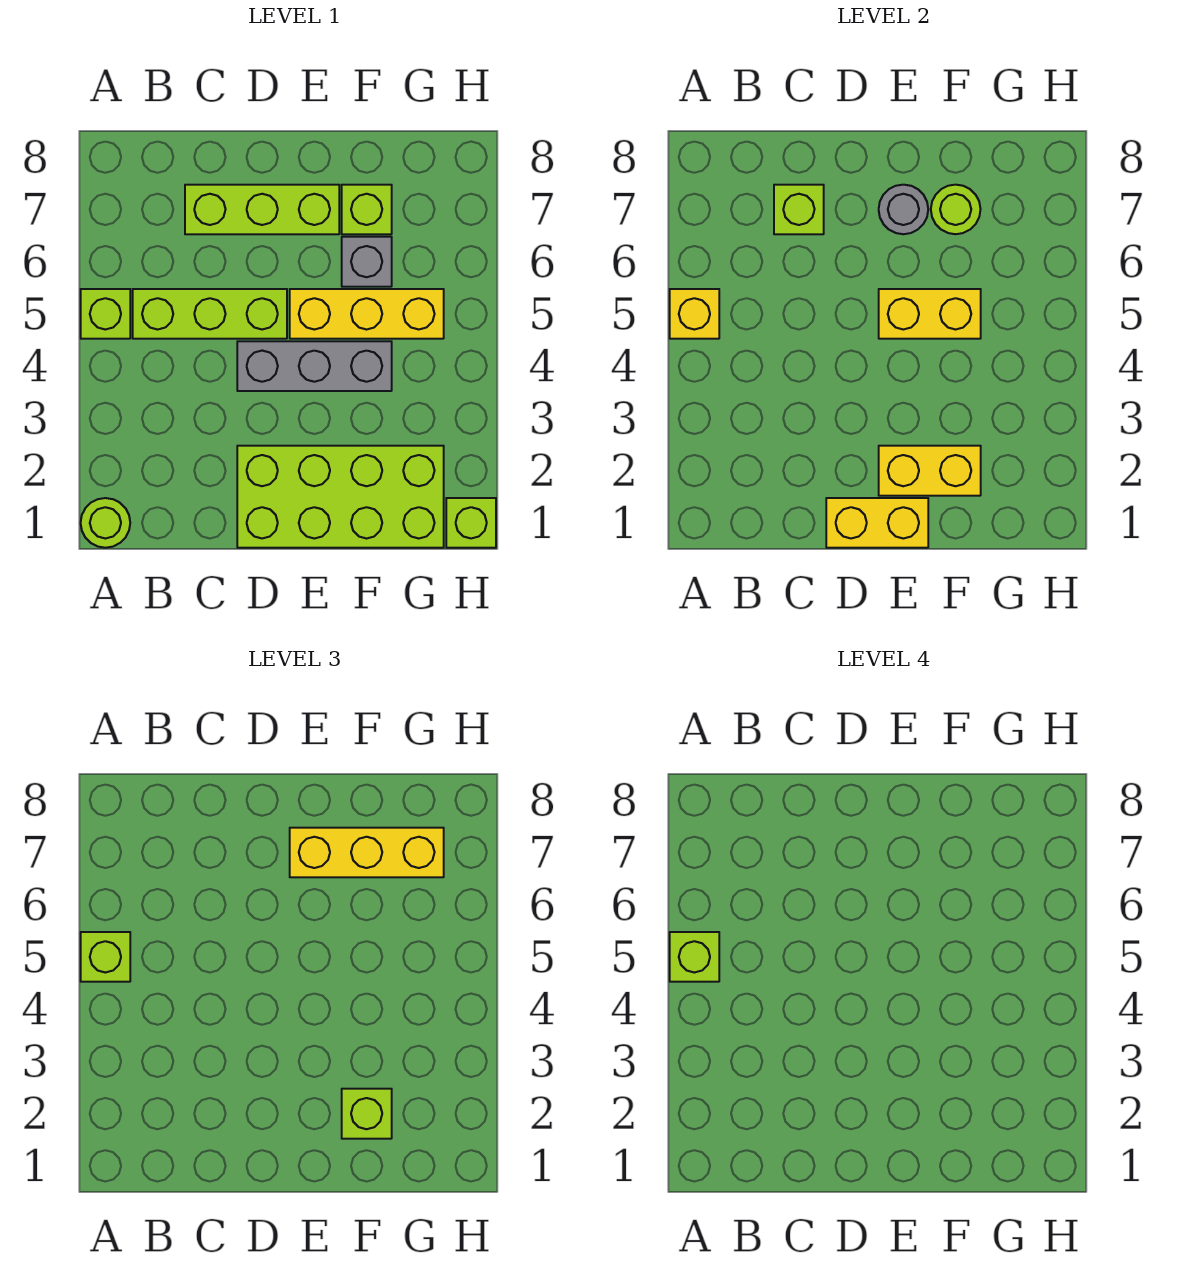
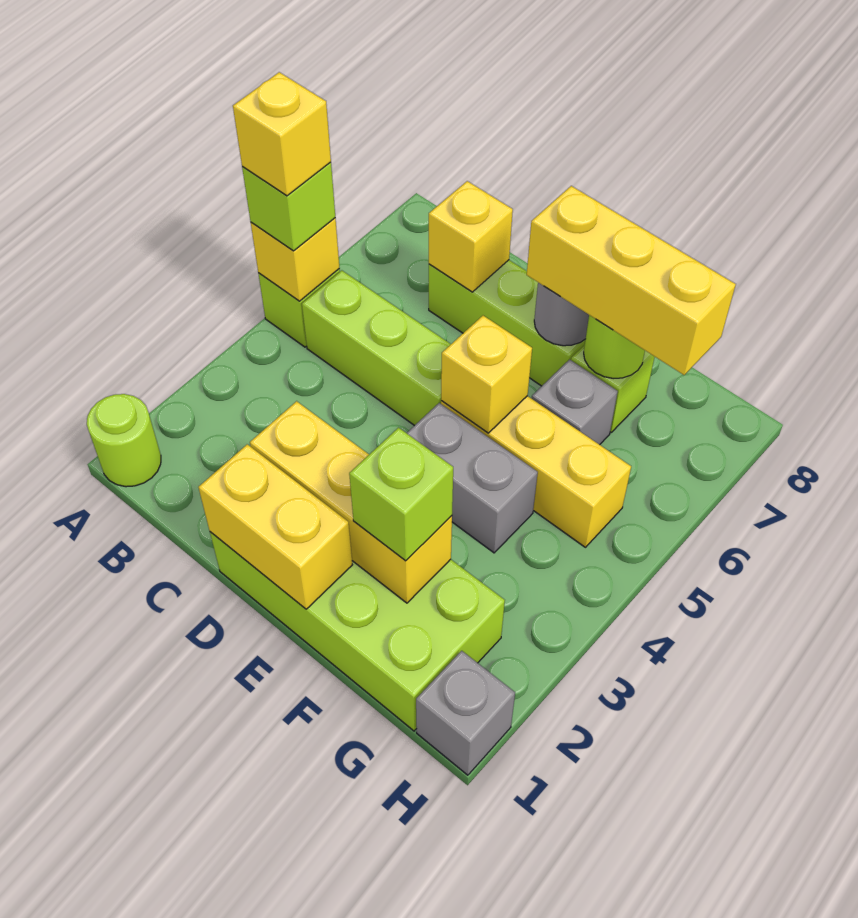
lime 1x1 brick [670,932,719,982] -> yellow 1x1 brick [233,72,331,196]
lime 1x1 brick [774,185,824,234] -> yellow 1x1 brick [429,181,513,292]
grey 1x3 brick [237,341,392,391] -> grey 1x2 brick [407,403,538,553]
yellow 1x2 brick [879,446,981,496] -> yellow 1x3 brick [250,401,452,603]
yellow 1x2 brick [879,289,981,339] -> yellow 1x1 brick [441,316,532,433]
lime 1x1 brick [446,498,496,548] -> grey 1x1 brick [416,651,515,775]

